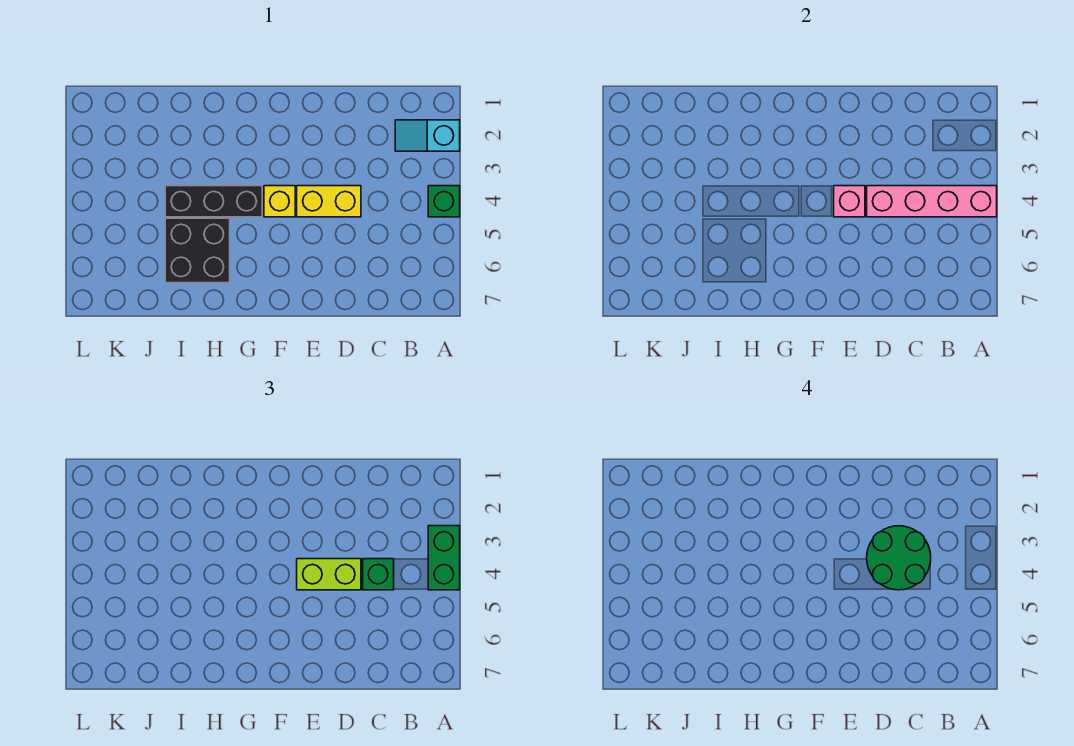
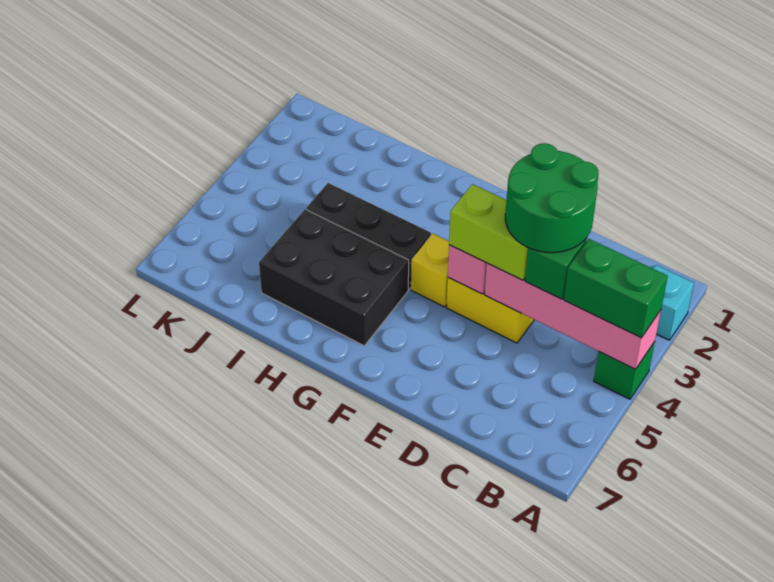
green 1x2 brick [428,526,460,590] -> green 1x2 brick turned to [564,239,668,338]
black 2x2 brick [165,218,230,283] -> black 2x3 brick [259,209,409,346]

